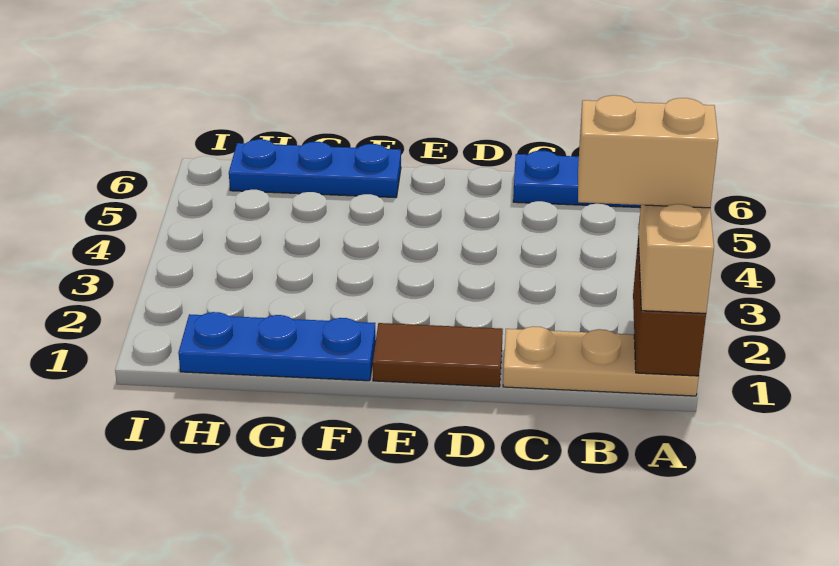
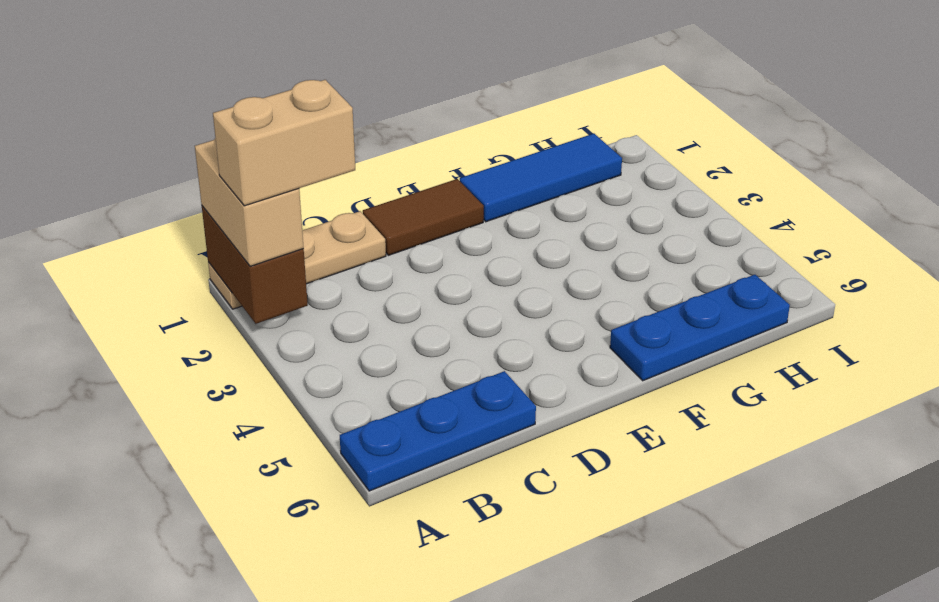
blue 1x3 plate [178,312,376,381] -> blue 1x3 tile [460,134,622,222]

